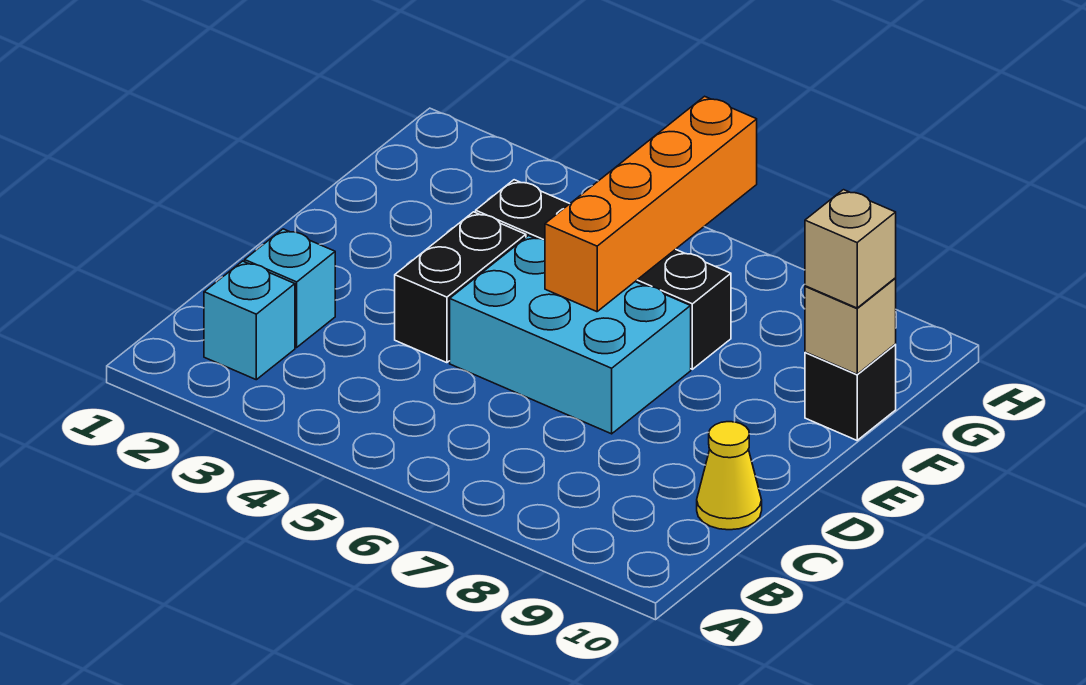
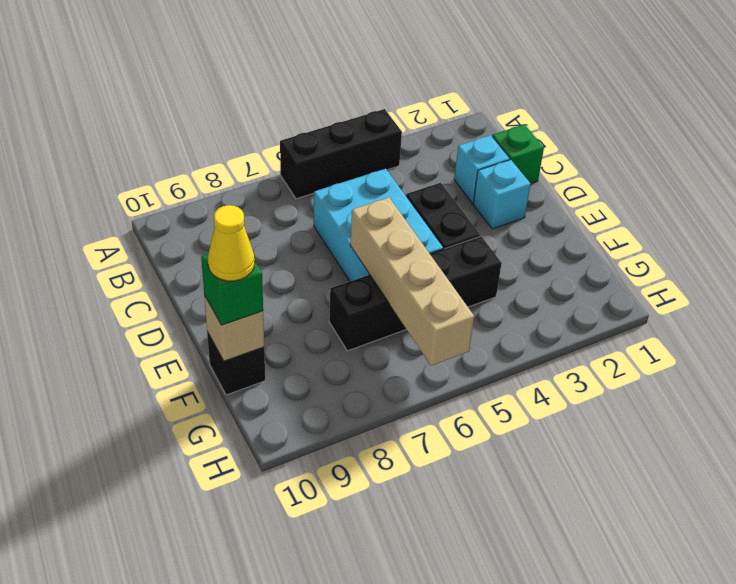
none -> black 1x3 brick [280,109,402,199]
cyan 1x1 brick [204,261,295,380] -> cyan 1x1 brick moved to [473,160,531,229]
none -> green 1x1 brick [492,124,544,184]
yellow 1x1 cone [697,422,762,530] -> yellow 1x1 cone moved to [208,205,255,281]
cyan 2x3 brick [450,236,691,434] -> cyan 2x3 brick turned to [314,169,443,281]
orange 1x4 brick [545,96,757,312] -> tan 1x4 brick [350,197,474,366]
tan 1x1 brick [805,190,896,308] -> green 1x1 brick [201,254,263,325]

